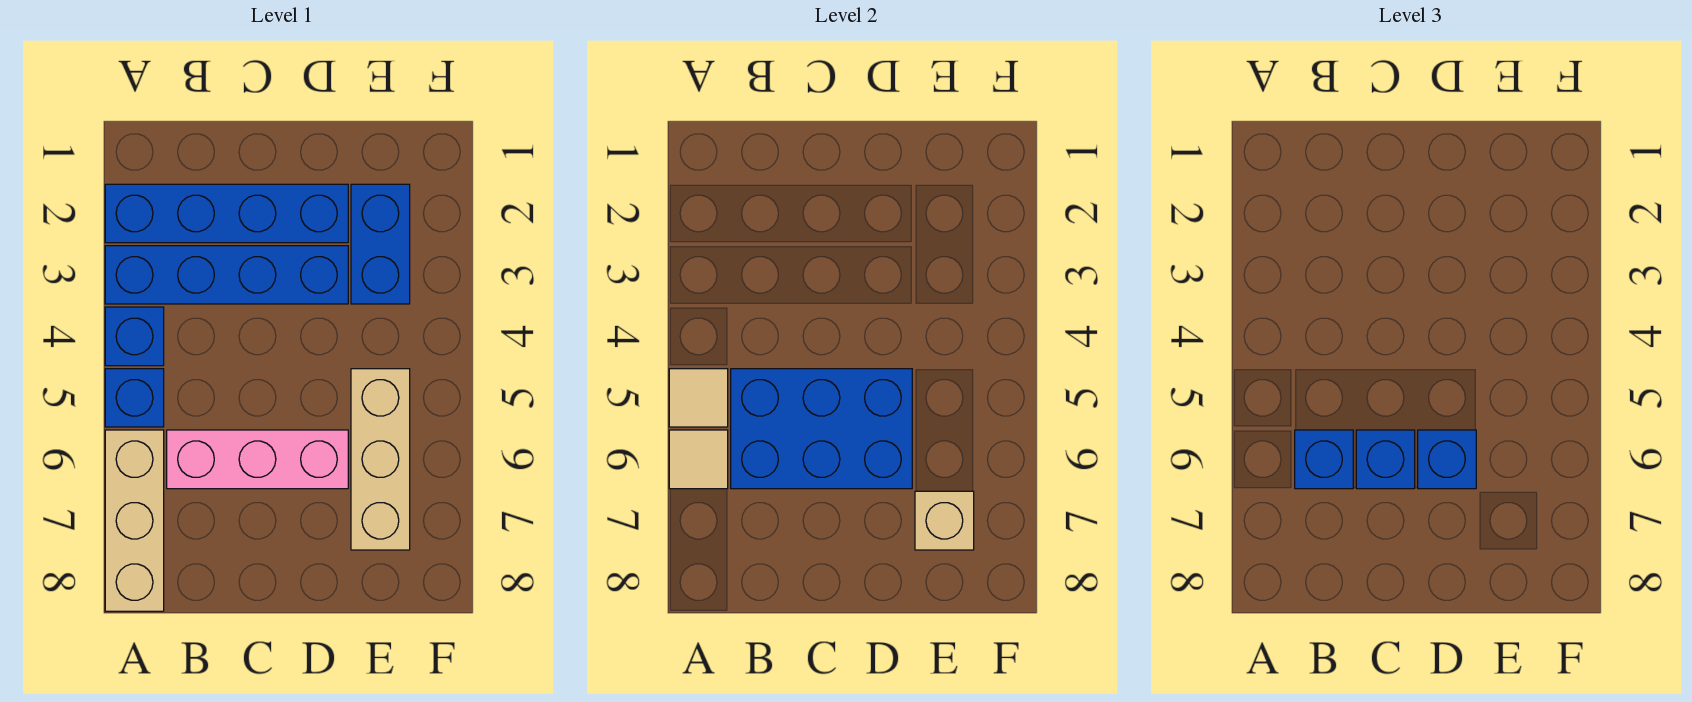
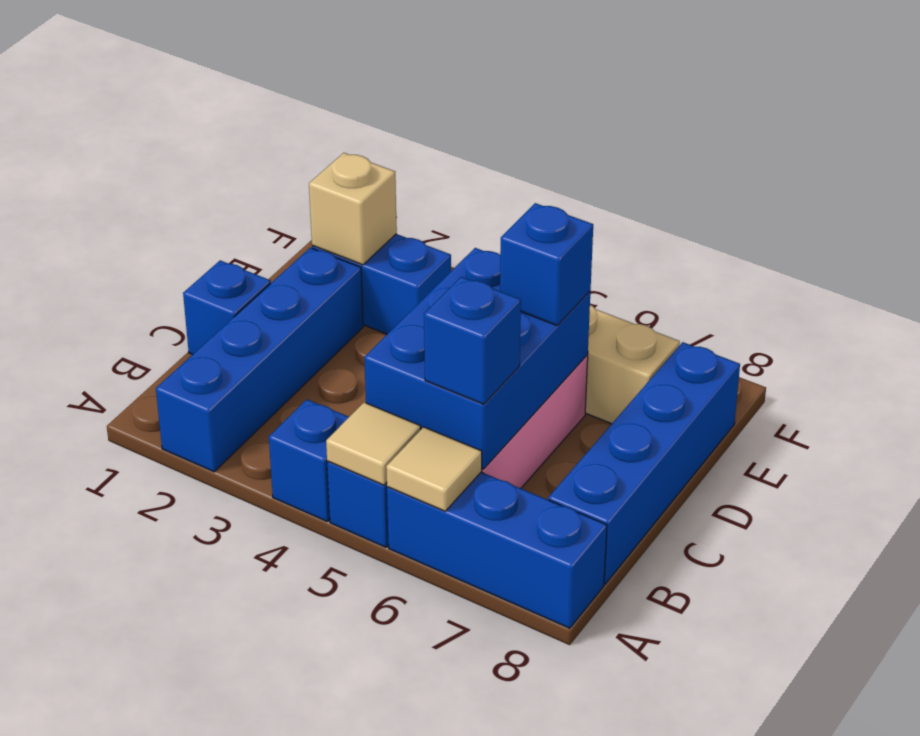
blue 1x4 brick [105,246,348,304] -> blue 1x4 brick moved to [548,342,740,584]
tan 1x3 brick [105,430,164,611] -> blue 1x3 brick [387,472,607,628]
blue 1x1 brick [1356,430,1415,489] -> blue 1x1 brick moved to [183,260,271,355]
tan 1x1 brick [915,491,974,550] -> tan 1x1 brick moved to [309,153,397,265]

